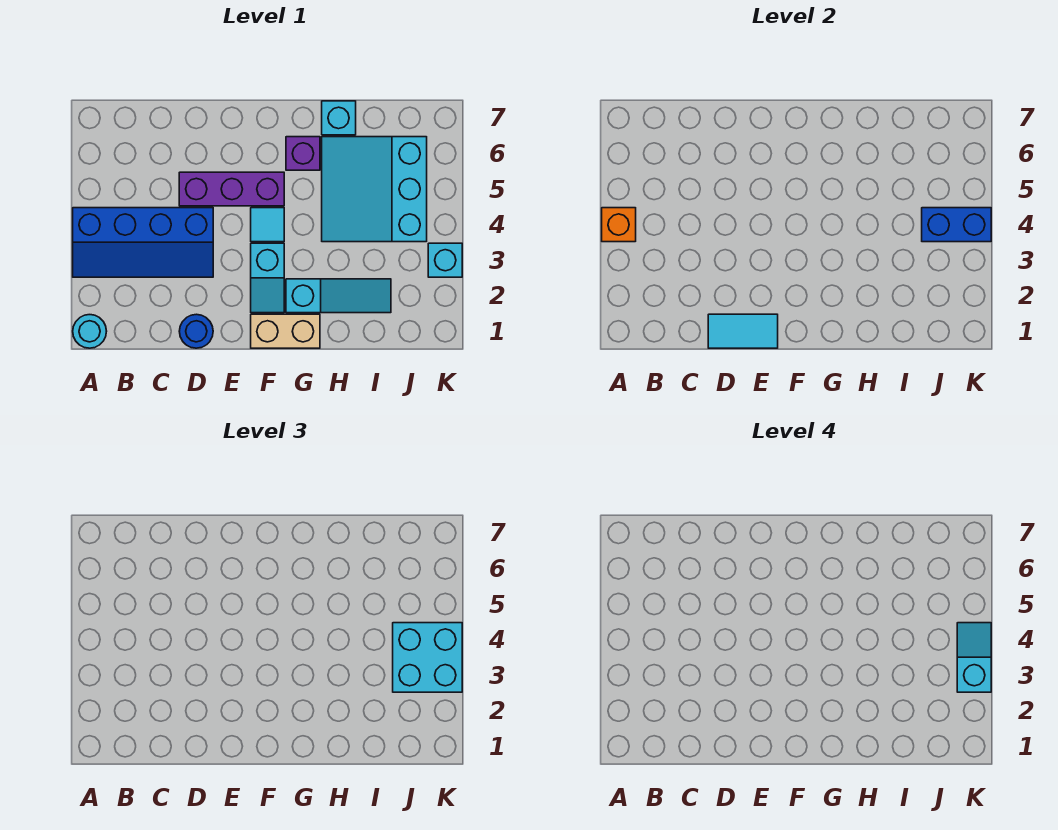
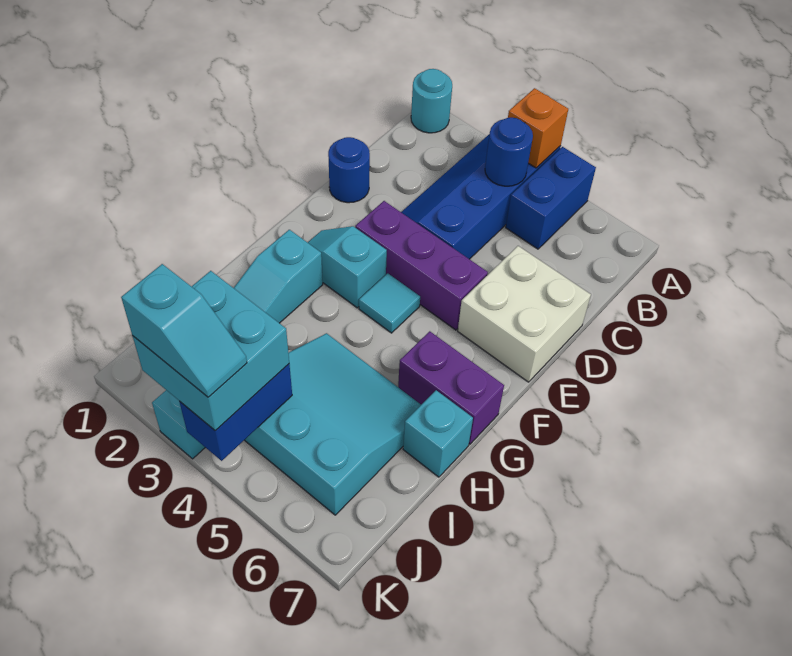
none -> blue 1x2 brick [506,147,596,249]
none -> blue 1x1 round brick [485,118,533,186]
cyan 1x2 tile [708,314,778,348] -> none
purple 1x3 brick [179,172,284,206] -> purple 1x3 brick turned to [355,201,488,330]
none -> white 2x2 brick [458,246,591,382]
tan 1x2 brick [251,314,320,348] -> none
purple 1x1 brick [286,137,320,170] -> purple 1x2 brick [398,331,504,444]

